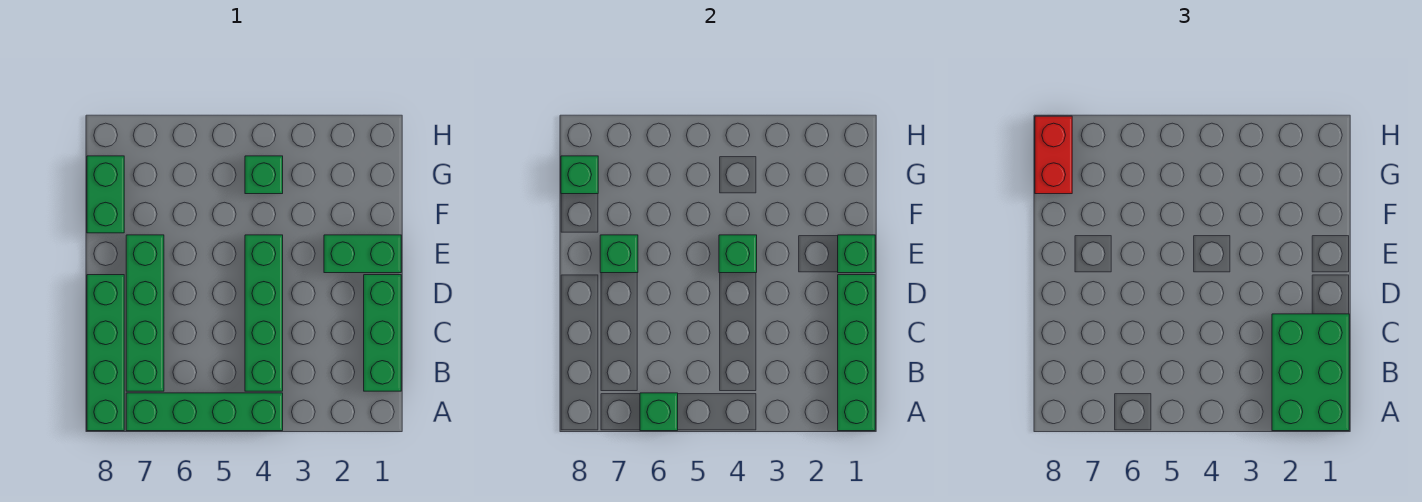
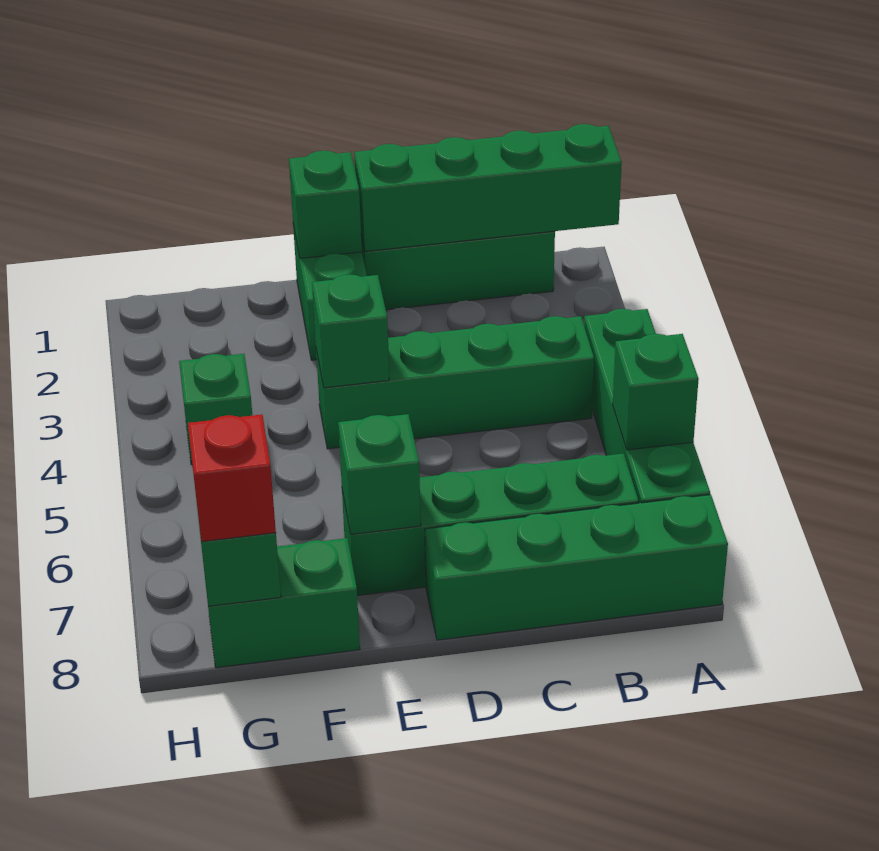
green 2x3 brick [1272,314,1349,431] -> none
red 1x2 brick [1035,116,1072,194] -> red 1x1 brick [188,415,276,542]

